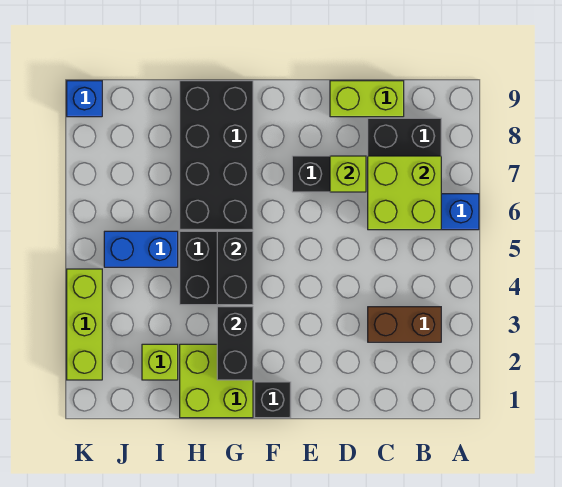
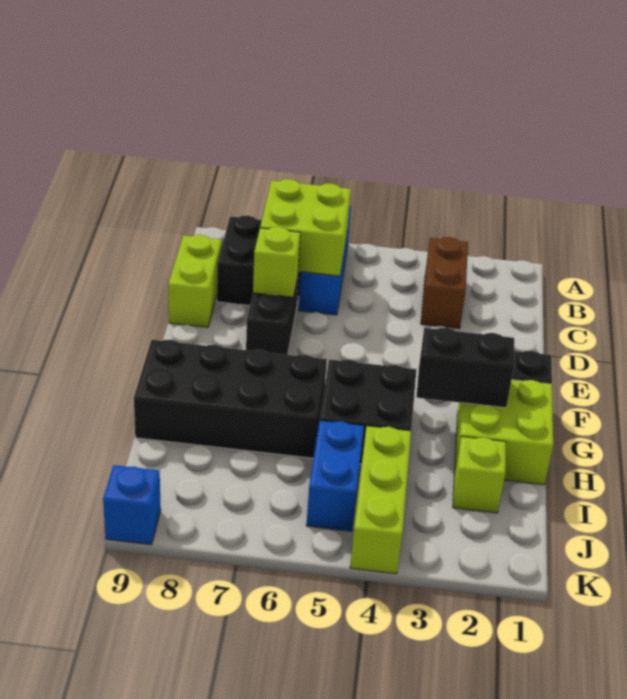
black 1x2 brick [217,231,253,305] -> none
lime 1x3 brick [67,269,102,380] -> lime 1x3 brick turned to [350,426,411,574]

